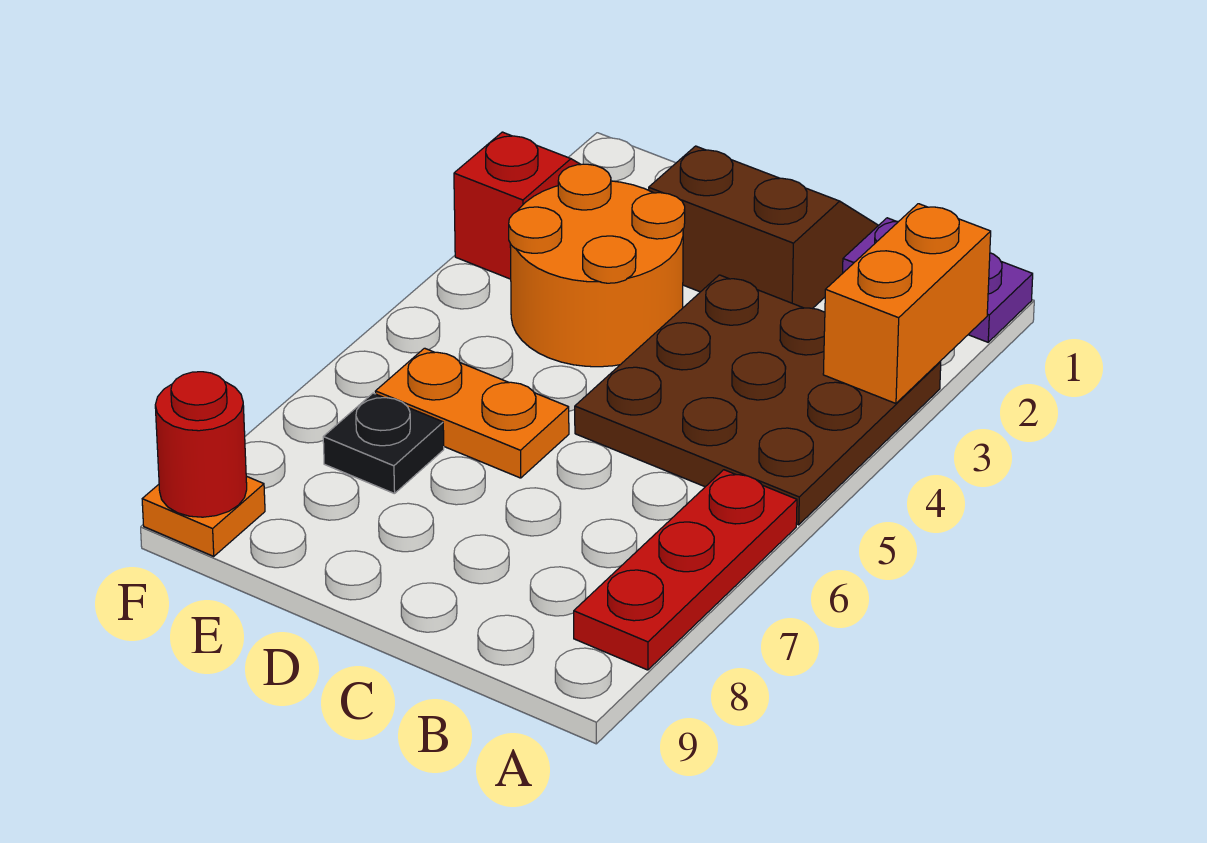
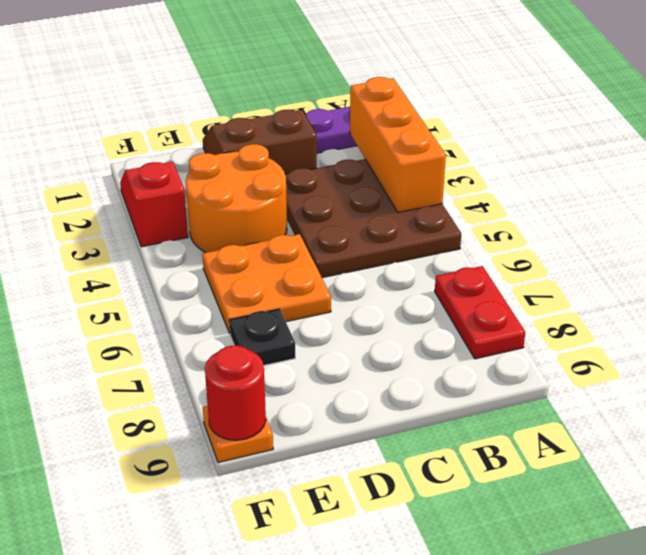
orange 1x2 brick [823,204,991,403] -> orange 1x3 brick [350,77,446,212]
red 1x3 plate [574,470,797,670] -> red 1x2 plate [435,266,525,359]
orange 1x2 plate [375,348,569,478] -> orange 2x2 plate [202,234,331,333]

